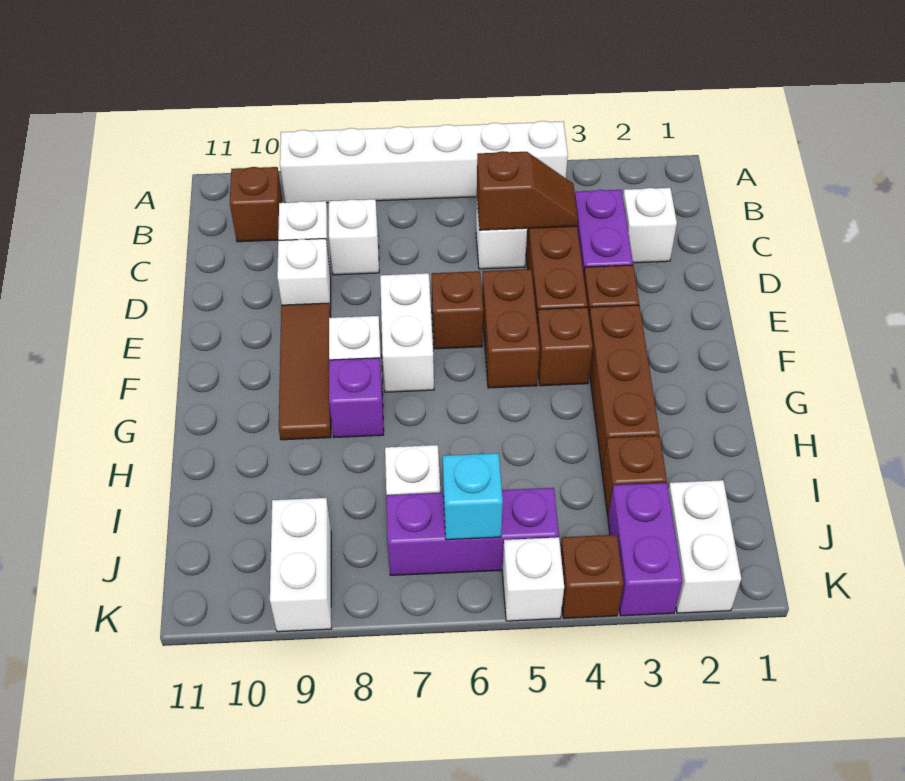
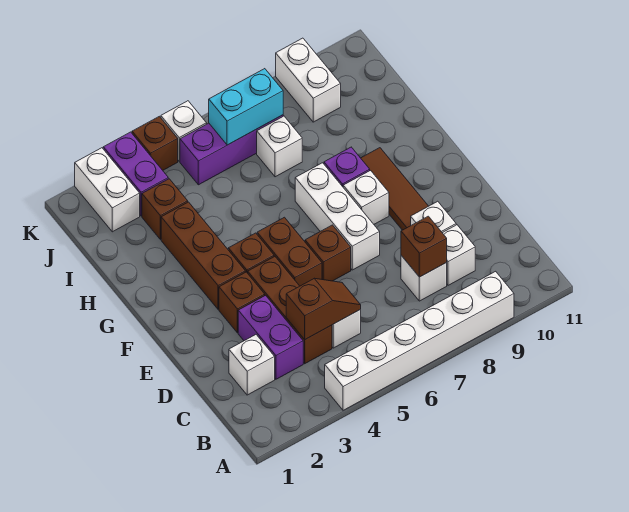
brown 1x1 brick [230,167,283,242] -> brown 1x1 brick moved to [401,216,447,277]
brown 1x2 slope [477,151,578,230] -> brown 1x2 slope turned to [286,278,361,340]
white 1x2 brick [380,273,434,392] -> white 1x3 brick [295,163,380,270]
cyan 1x1 brick [443,453,503,540] -> cyan 1x2 brick [209,69,283,145]

